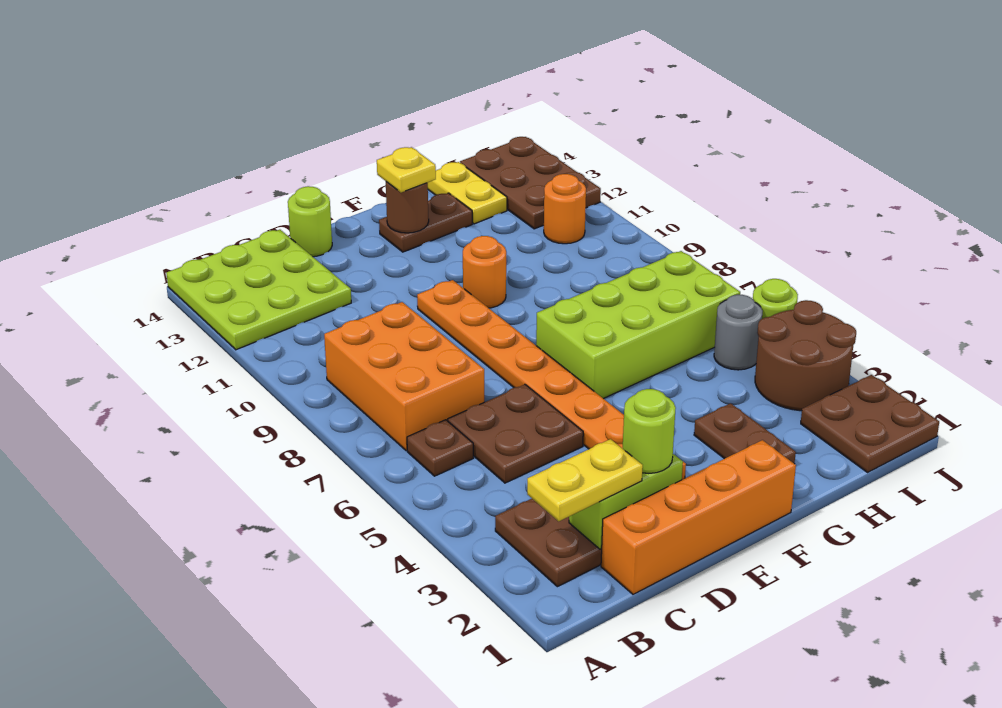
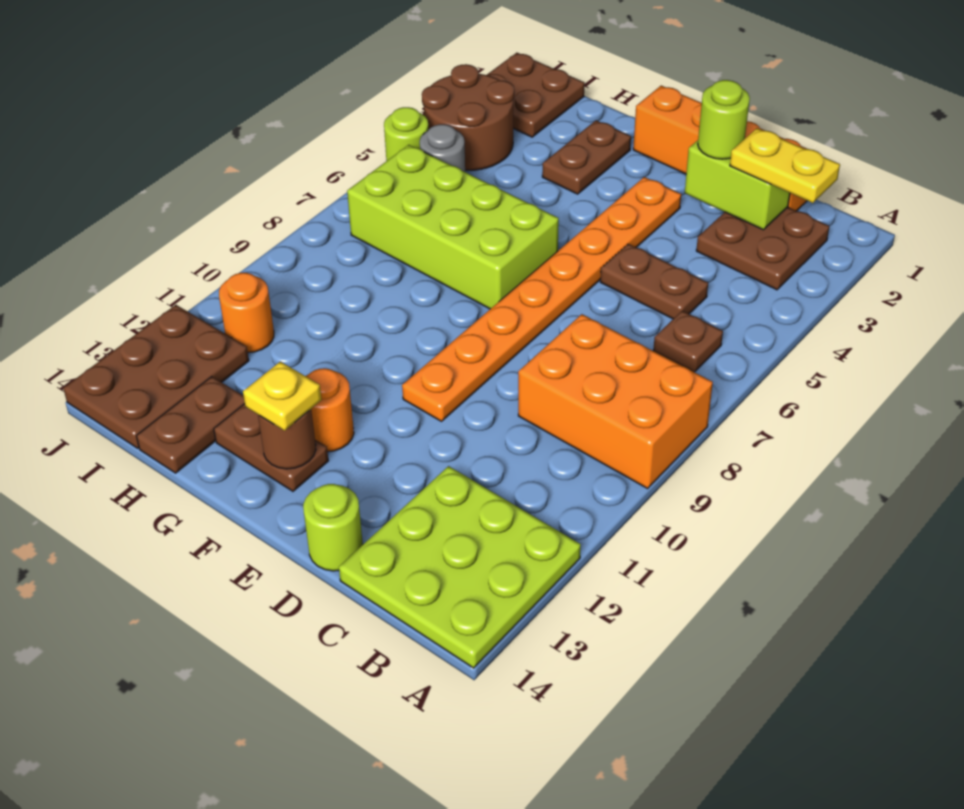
orange 2x3 brick [324,302,484,451] -> orange 2x3 brick turned to [518,314,713,489]
brown 2x2 plate [448,384,583,483] -> brown 1x2 plate [600,244,708,319]
orange 1x1 round brick [463,236,506,308] -> orange 1x1 round brick moved to [306,368,354,452]
yellow 1x2 plate [428,162,507,224] -> brown 1x2 plate [136,377,245,473]

